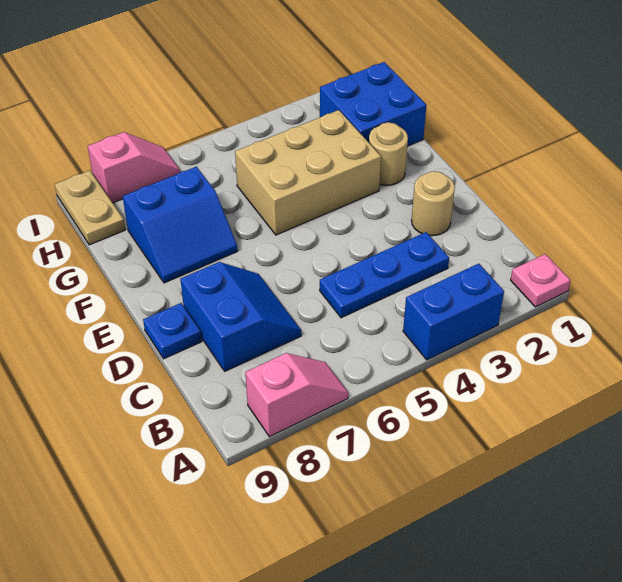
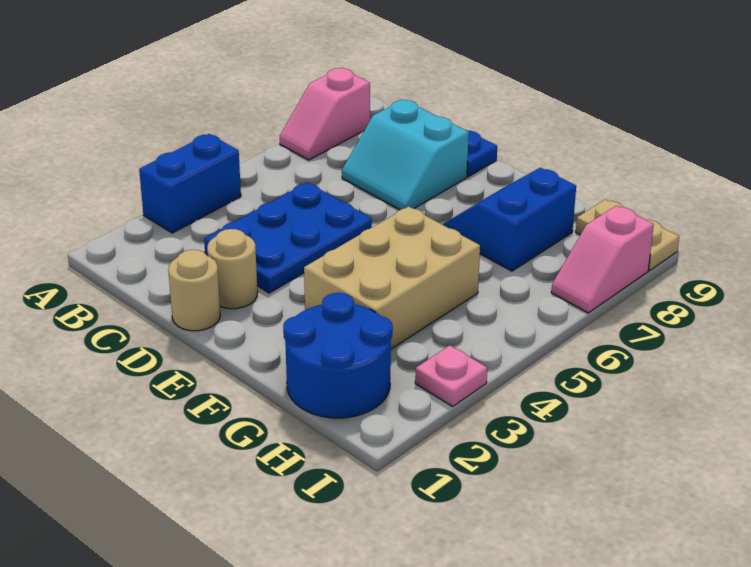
pink 1x1 plate [511,254,571,307] -> pink 1x1 plate moved to [415,345,487,407]
blue 1x3 plate [320,232,449,318] -> blue 2x3 plate [204,182,372,293]
blue 2x2 slope [180,262,301,371] -> cyan 2x2 slope [342,100,469,210]
tan 1x1 round brick [369,122,408,185] -> tan 1x1 round brick moved to [168,250,220,331]
blue 2x2 brick [320,62,426,146] -> blue 2x2 round brick [283,293,393,418]

